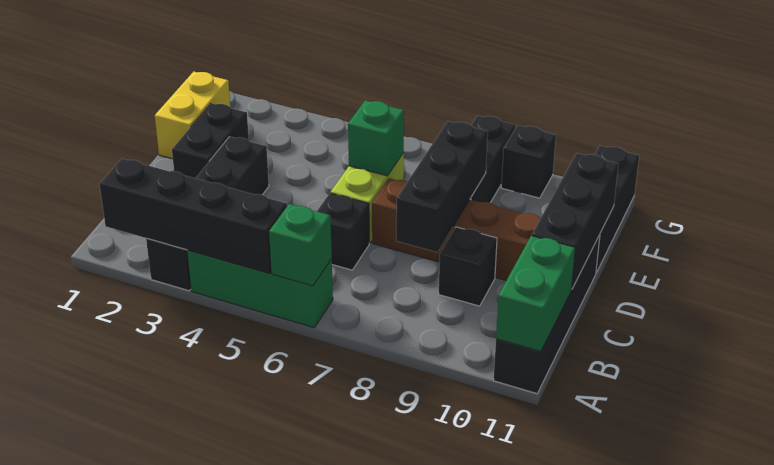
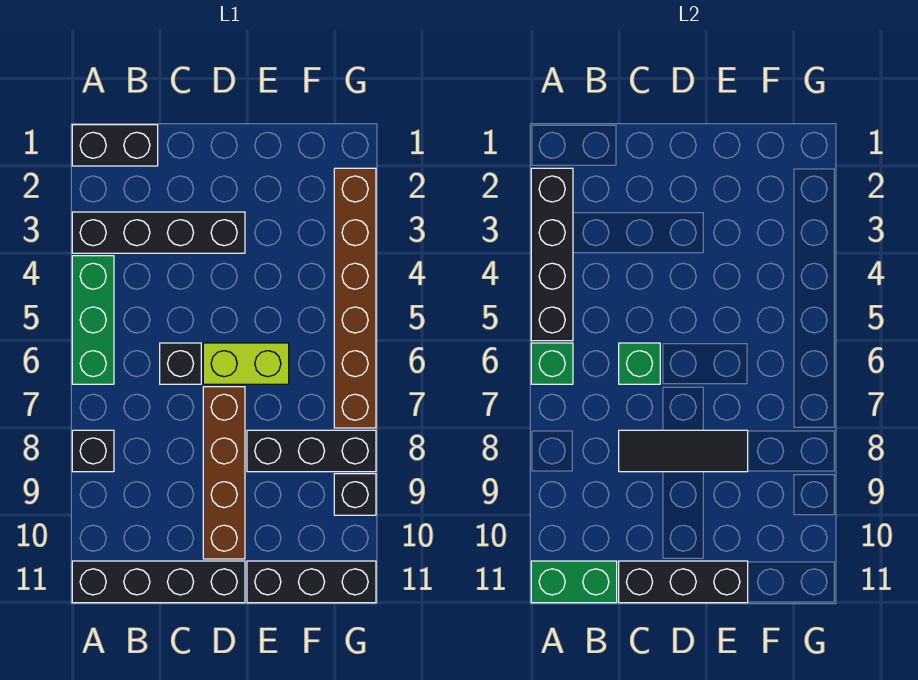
black 1x3 brick [396,121,488,252] -> black 1x3 tile [619,430,748,472]
black 1x1 brick [439,227,497,306] -> black 1x1 brick moved to [72,430,114,472]
black 1x2 brick [172,103,249,178] -> black 1x2 brick moved to [72,125,158,166]
yellow 1x2 brick [155,71,230,159] -> none
green 1x1 brick [348,100,404,176] -> green 1x1 brick moved to [619,343,660,384]
none -> brown 1x6 brick [334,168,376,428]

